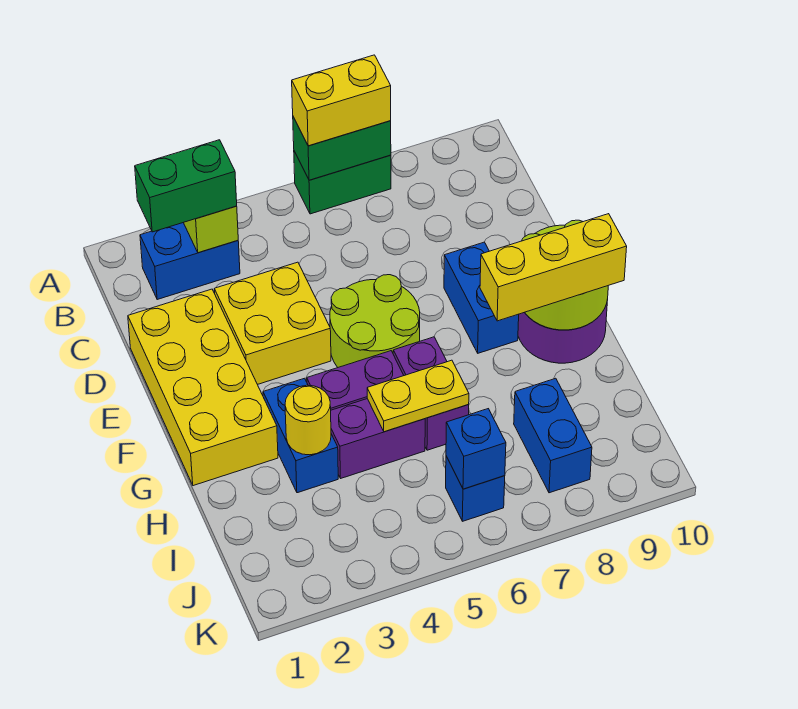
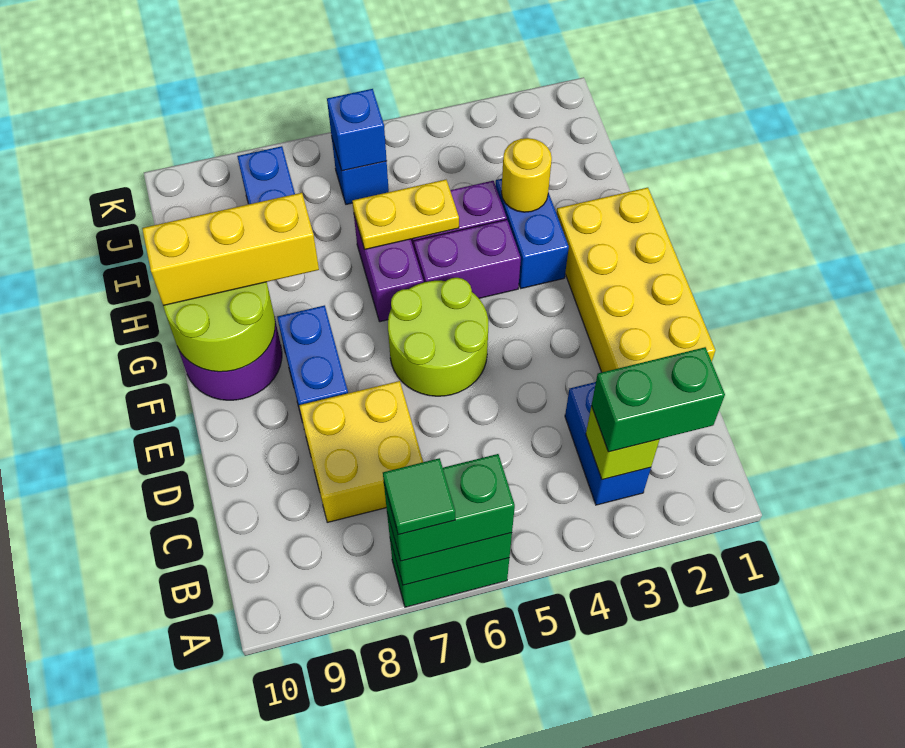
yellow 1x2 brick [292,55,391,146] -> green 1x2 brick [384,454,515,561]
none -> green 1x1 tile [383,458,455,535]
blue 1x2 brick [140,223,240,300] -> blue 1x2 brick turned to [565,382,651,505]
yellow 2x2 brick [214,262,331,384] -> yellow 2x2 brick moved to [299,381,423,522]

